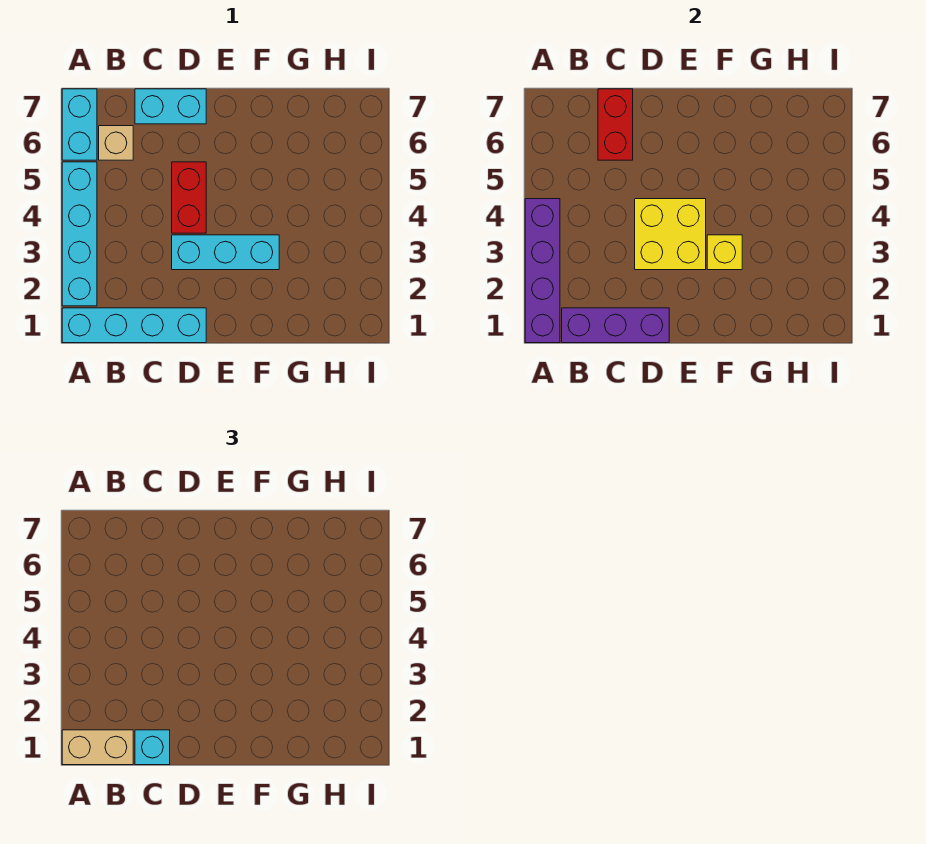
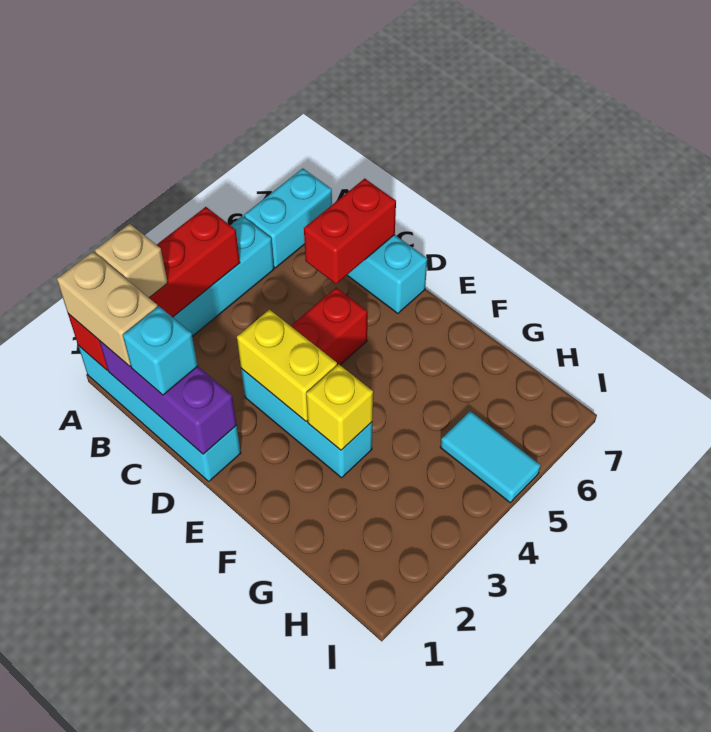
purple 1x4 brick [525,199,560,343] -> red 1x4 brick [68,207,240,370]
tan 1x1 brick [99,126,133,160] -> tan 1x1 brick moved to [95,224,168,298]
yellow 2x2 brick [635,199,706,270] -> yellow 1x2 brick [237,310,337,421]
none -> cyan 1x2 tile [440,411,541,503]

